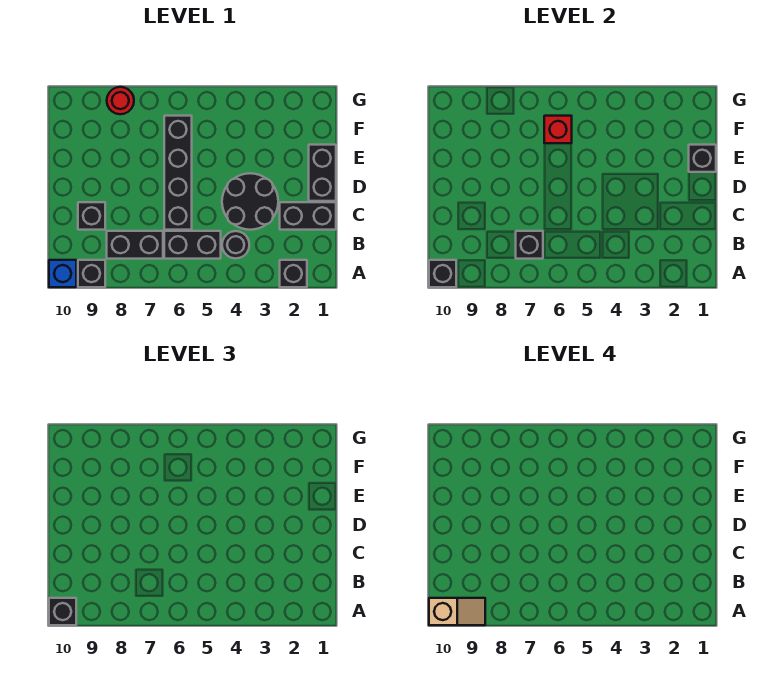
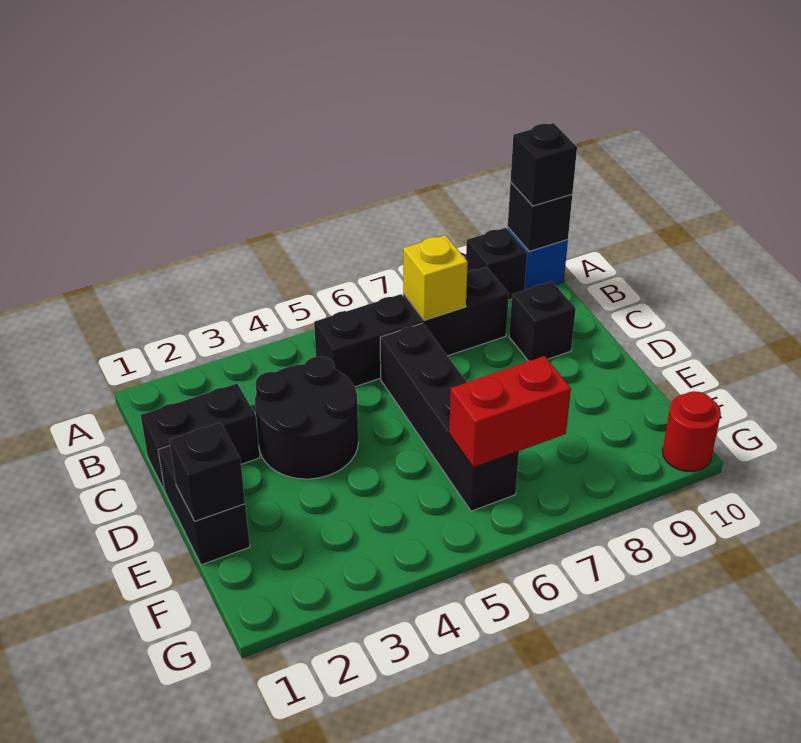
black 1x1 brick [280,260,307,287] -> none
tan 1x2 slope [429,598,485,625] -> none
black 1x1 round brick [222,231,249,259] -> none
black 1x1 brick [516,231,543,259] -> yellow 1x1 brick [403,235,468,320]
red 1x1 brick [544,116,572,143] -> red 1x2 brick [449,356,571,468]
red 1x1 round brick [107,87,134,114] -> red 1x1 round brick moved to [662,391,721,472]

